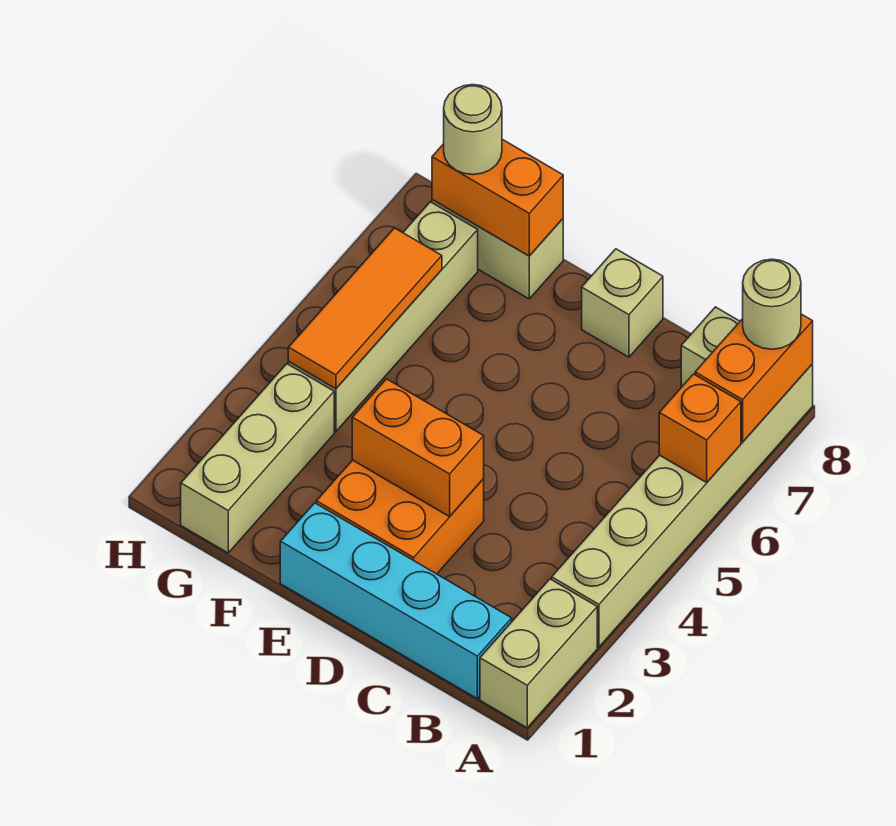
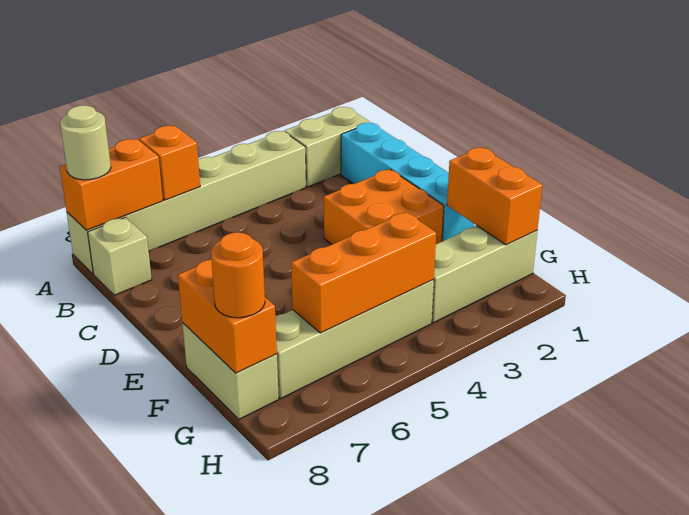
orange 1x2 brick [352,379,484,517] -> orange 1x2 brick moved to [447,147,542,245]
tan 1x1 brick [582,249,663,357] -> none
orange 1x3 tile [288,228,442,389] -> orange 1x3 brick [291,212,436,333]
tan 1x1 round brick [444,85,502,175] -> orange 1x1 round brick [211,232,265,318]

